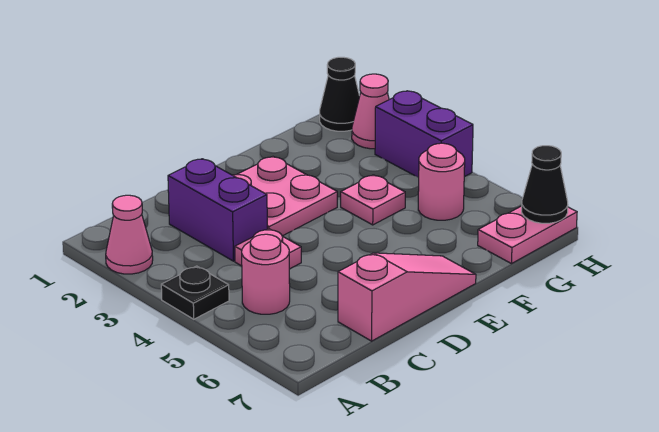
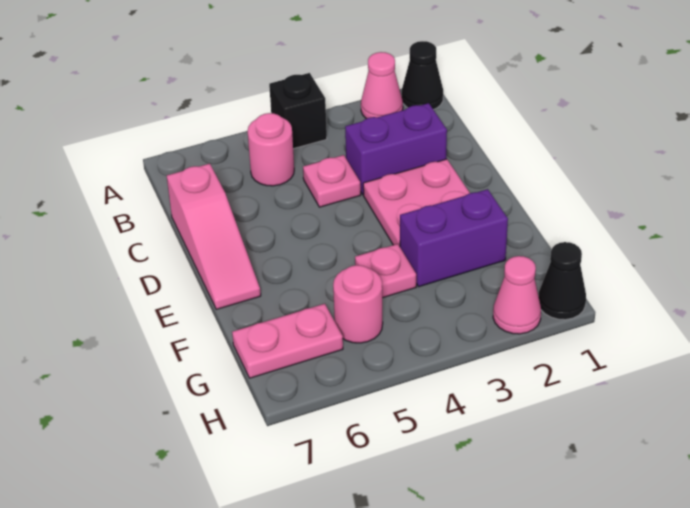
black 1x1 plate [161,266,229,319] -> black 1x1 brick [269,73,327,149]
pink 1x2 plate [478,206,577,264] -> pink 1x2 plate turned to [232,304,343,378]
purple 1x2 brick [375,91,473,178] -> purple 1x2 brick moved to [400,189,508,287]
black 1x1 cone [522,146,568,223] -> black 1x1 cone moved to [402,41,443,110]

